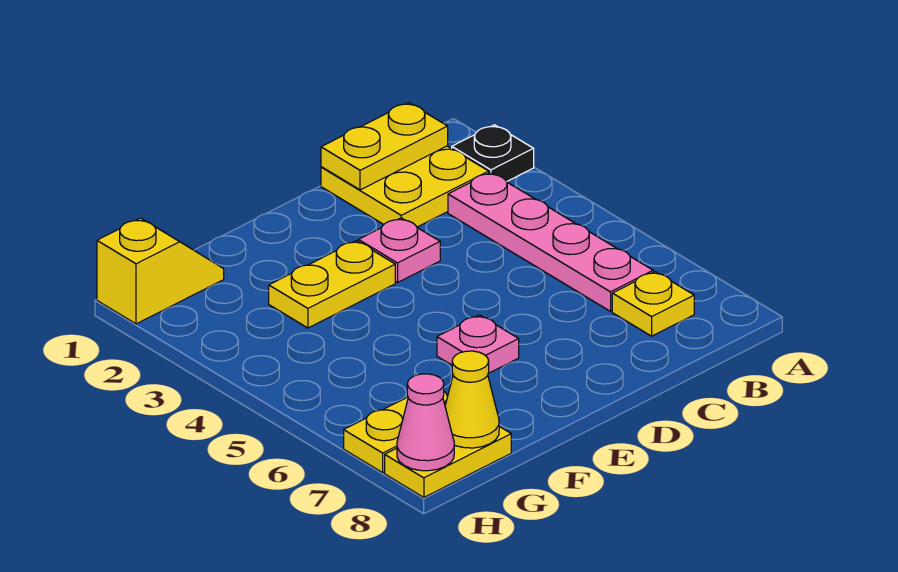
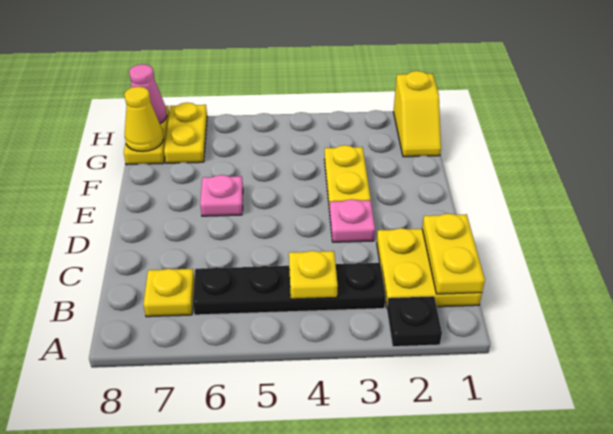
pink 1x4 plate [448,172,653,311] -> black 1x4 plate [193,263,386,315]
none -> yellow 1x1 plate [289,251,338,299]

